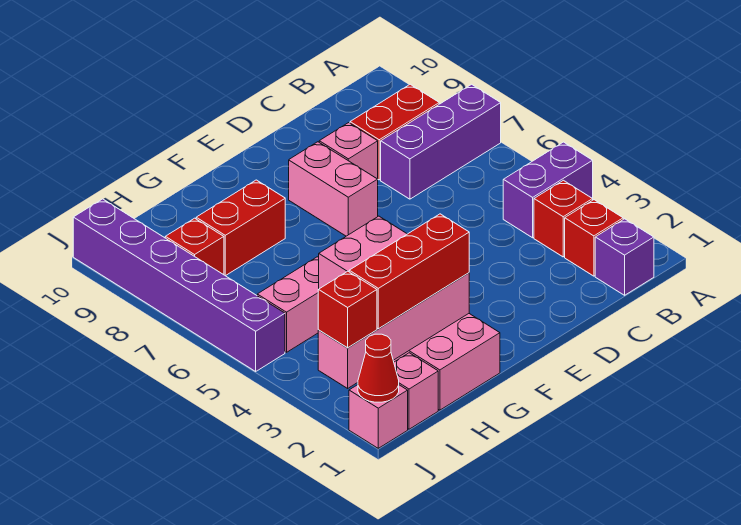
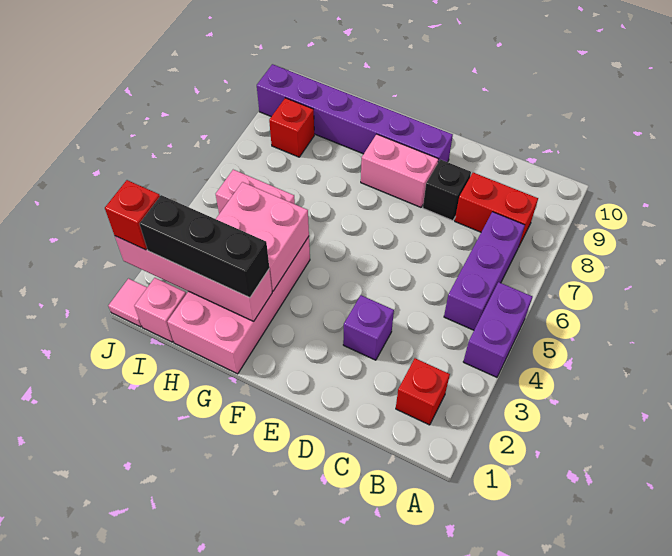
purple 1x2 brick [503,142,593,238] -> purple 1x2 brick turned to [463,282,532,377]
purple 1x3 brick [381,84,501,199] -> purple 1x3 brick turned to [444,212,525,330]
purple 1x1 brick [595,219,654,295] -> purple 1x1 brick moved to [343,295,394,360]
red 1x1 brick [534,180,593,257] -> none
pink 1x1 brick [319,123,378,179] -> black 1x1 brick [423,159,471,221]
pink 1x2 brick [289,142,378,236] -> pink 1x2 brick turned to [361,134,438,207]
red 1x3 brick [349,214,469,329] -> black 1x3 brick [139,195,269,298]
red 1x2 brick [196,180,285,276] -> none
pink 1x1 brick [349,385,408,448] -> pink 1x1 tile [108,279,147,327]
red 1x1 cone [358,334,399,402] -> none
purple 1x6 brick [73,199,285,371] -> purple 1x6 brick turned to [257,64,453,162]

